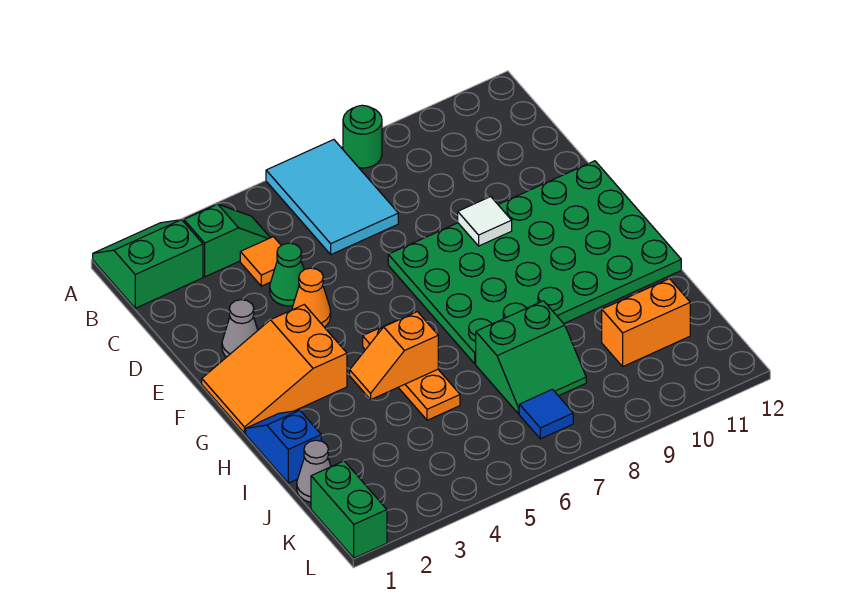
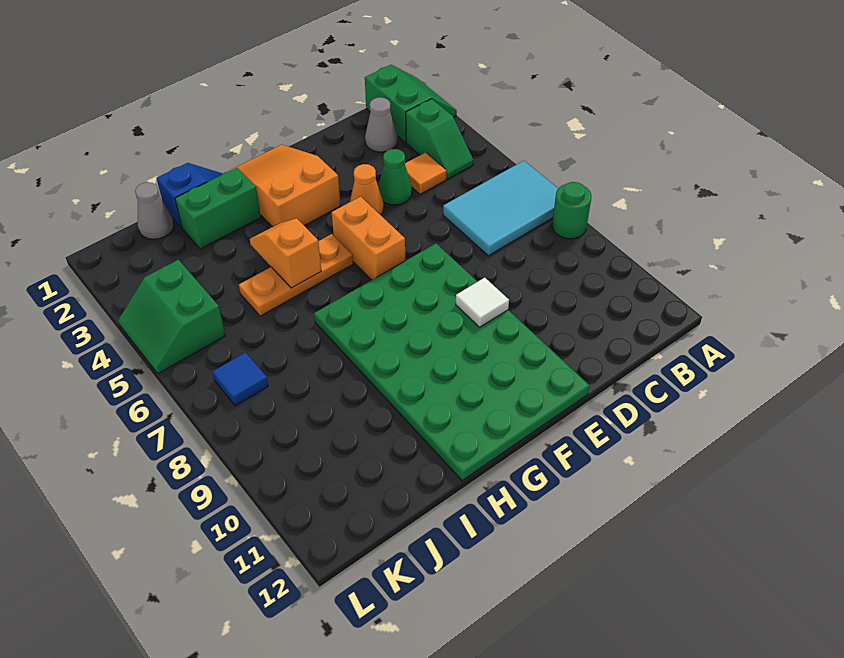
grey 1x1 cone [222,300,258,357] -> grey 1x1 cone moved to [365,97,397,152]
green 2x2 slope [476,301,586,414] -> green 2x2 slope moved to [118,260,225,374]
orange 1x2 brick [602,279,690,366] -> orange 1x2 brick moved to [332,197,405,280]
green 1x2 brick [311,461,387,558] -> green 1x2 brick moved to [175,168,261,249]

